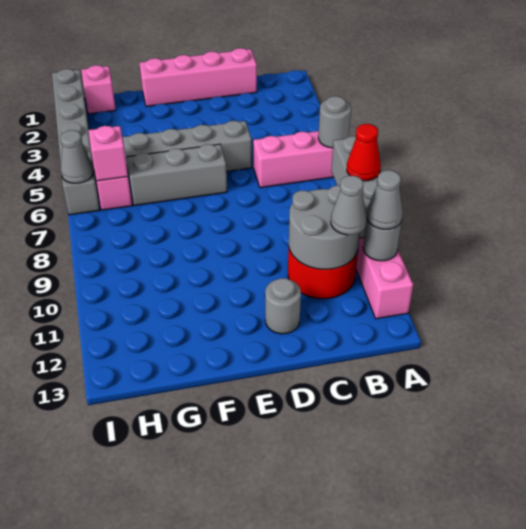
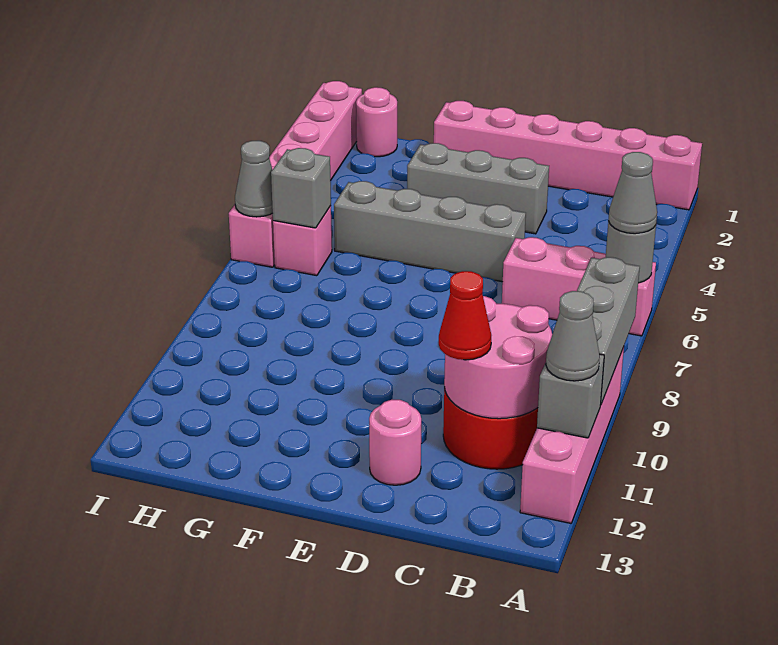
red 1x1 cone [347,124,381,181] -> red 1x1 cone moved to [439,271,491,360]
grey 1x1 round brick [363,220,402,261] -> grey 1x1 brick [537,354,604,438]
grey 2x2 round brick [289,185,360,269] -> pink 2x2 round brick [444,296,552,419]
grey 1x1 cone [331,175,367,235] -> grey 1x1 cone moved to [608,152,657,234]
pink 1x4 brick [140,48,257,107] -> pink 1x6 brick [434,101,702,210]
grey 1x1 round brick [265,278,301,334] -> pink 1x1 round brick [369,400,421,485]
grey 1x3 brick [126,144,227,206] -> grey 1x3 brick moved to [407,143,549,234]
pink 1x1 brick [81,65,116,114] -> pink 1x1 round brick [356,87,397,157]
pink 1x1 brick [88,126,128,181] -> grey 1x1 brick [271,148,331,228]
grey 1x6 brick [52,69,100,215] -> pink 1x6 brick [229,81,362,267]

